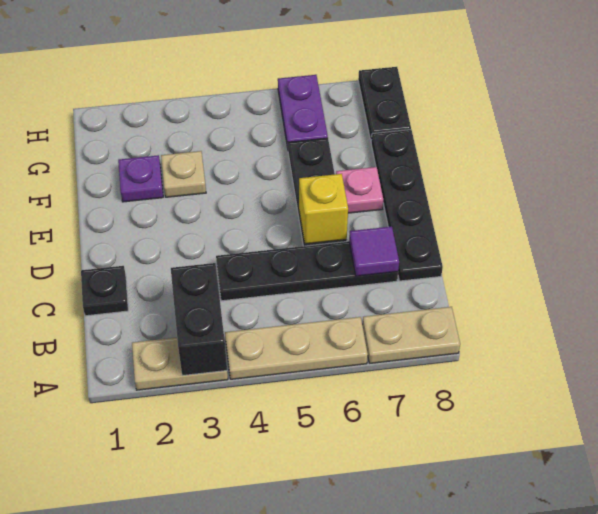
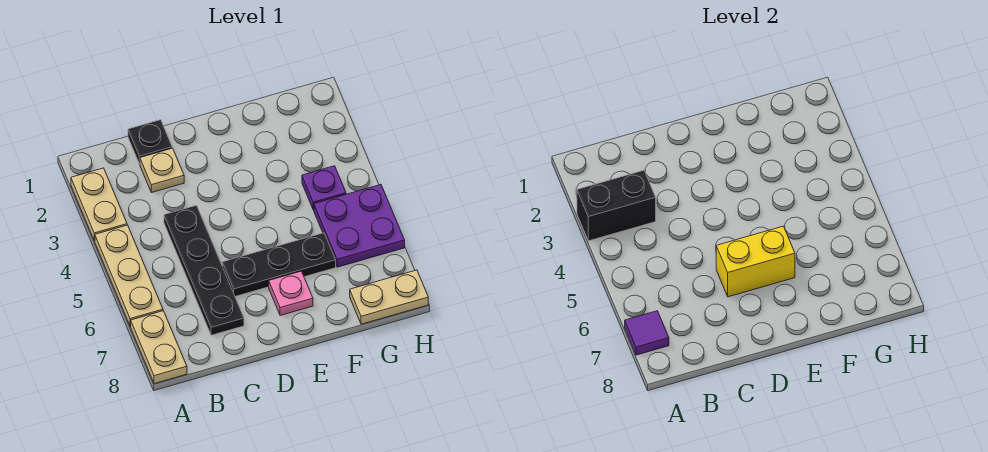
purple 1x1 tile [349,227,399,276] -> purple 1x1 tile moved to [625,311,669,355]
black 1x4 plate [371,130,443,281] -> none
yellow 1x1 brick [299,174,348,244] -> yellow 1x2 brick [716,226,795,297]
purple 1x1 plate [118,155,163,202] -> purple 1x1 plate moved to [302,166,346,210]
tan 1x1 plate [161,151,206,197] -> tan 1x1 plate moved to [140,148,184,193]
purple 1x2 plate [278,75,328,148] -> purple 2x2 plate [314,185,405,267]
black 1x2 plate [358,67,411,140] -> tan 1x2 plate [350,270,428,324]

